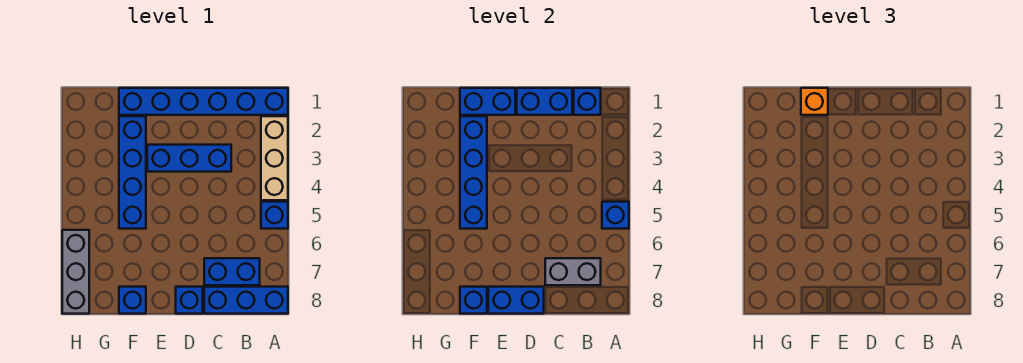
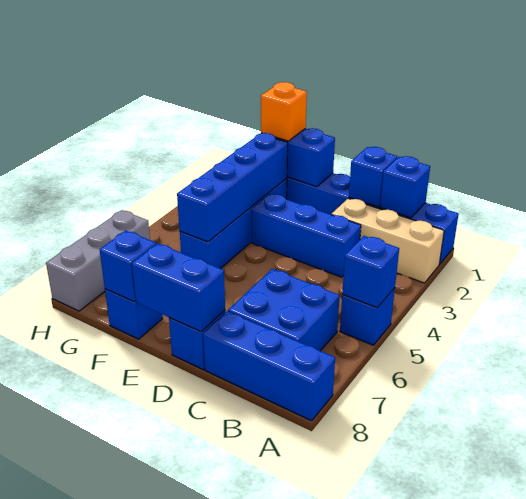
tan 1x3 brick [261,116,288,200] -> tan 1x3 brick turned to [331,199,444,283]
blue 1x2 brick [204,258,260,285] -> blue 2x2 brick [228,269,340,351]
grey 1x2 brick [545,258,601,285] -> none
blue 1x2 brick [517,88,572,115] -> blue 1x1 brick [349,147,397,207]

